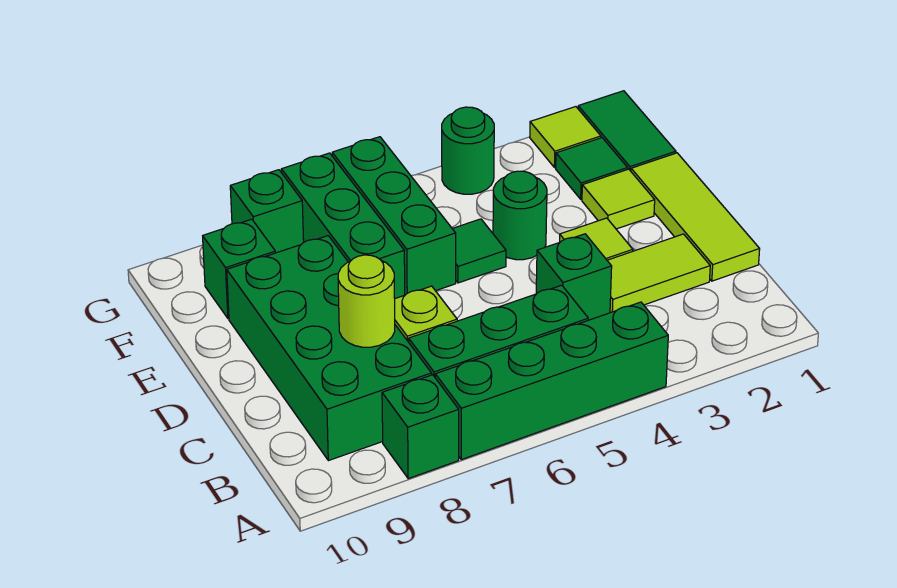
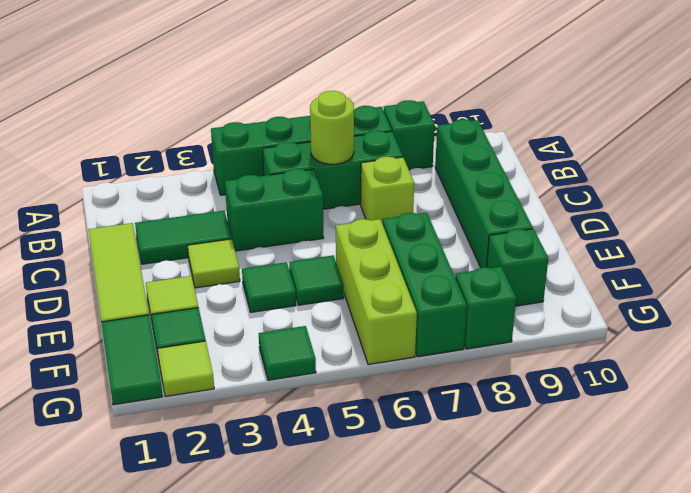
green 2x4 brick [227,236,432,461] -> green 1x4 brick [435,119,533,268]
lime 1x2 tile [607,234,710,313] -> green 1x2 tile [135,211,232,264]
green 1x1 brick [536,234,612,320] -> green 1x2 brick [225,169,323,251]
lime 1x1 round brick [338,255,395,347] -> lime 1x1 round brick moved to [310,91,354,164]
green 1x1 round brick [493,171,547,260] -> green 1x1 tile [242,262,296,312]
green 1x3 brick [332,137,456,295] -> lime 1x3 brick [336,219,417,365]
green 1x1 round brick [442,107,494,194] -> green 1x1 tile [259,326,316,380]

